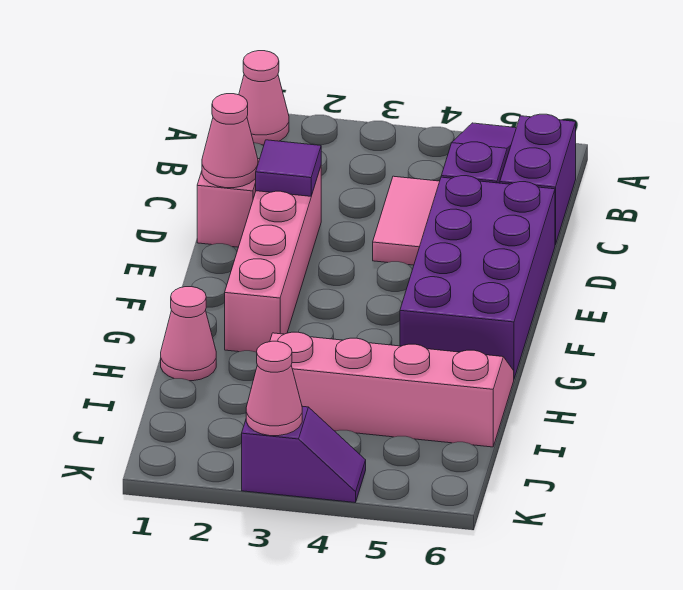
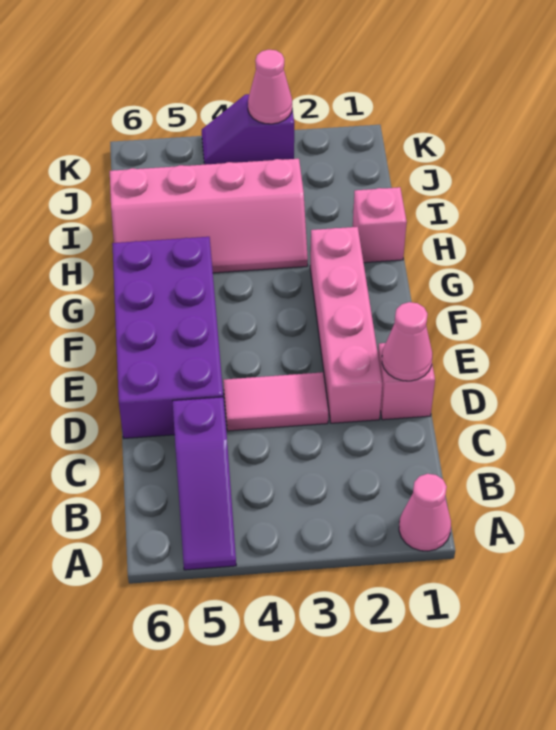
purple 1x2 brick [500,114,576,245] -> none
pink 1x2 tile [373,176,440,265] -> pink 1x2 tile turned to [223,372,329,431]
purple 1x1 tile [256,140,321,196] -> none
pink 1x1 cone [161,287,216,381] -> pink 1x1 brick [353,187,407,263]

